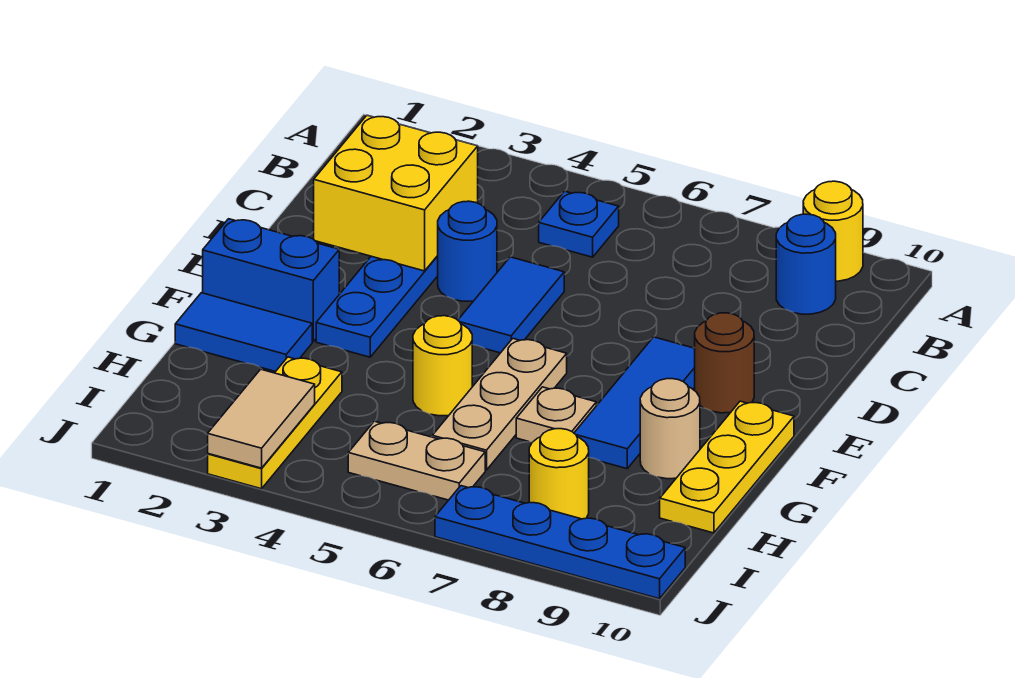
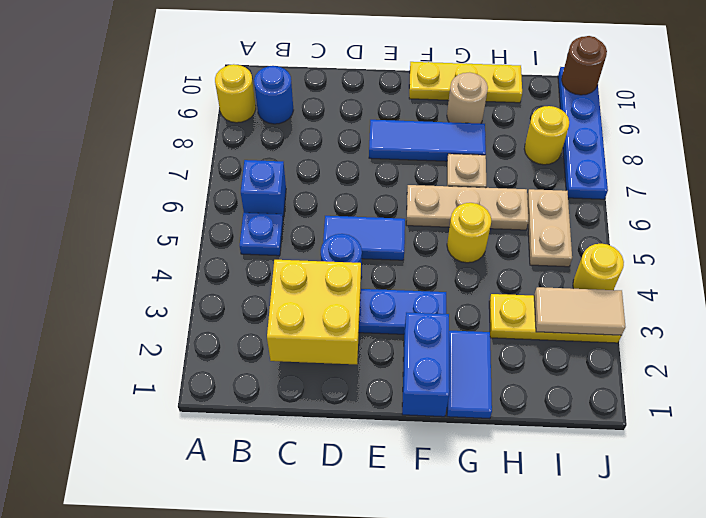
none -> blue 1x1 brick [241,160,286,218]
brown 1x1 round brick [695,313,754,413] -> brown 1x1 round brick moved to [562,36,607,95]
none -> yellow 1x1 round brick [573,244,624,290]

